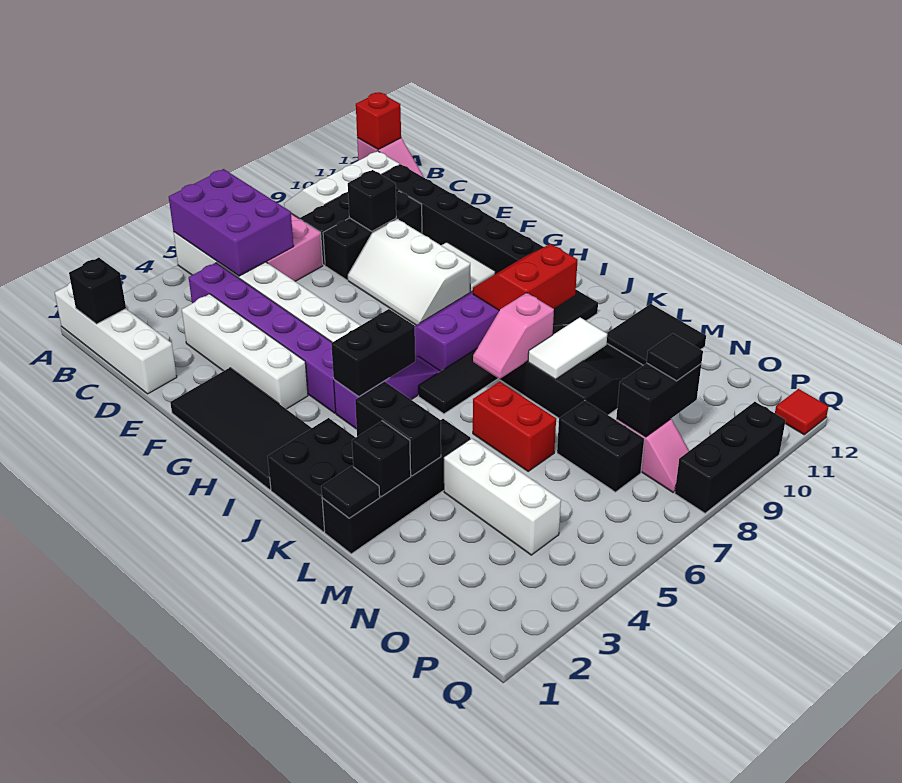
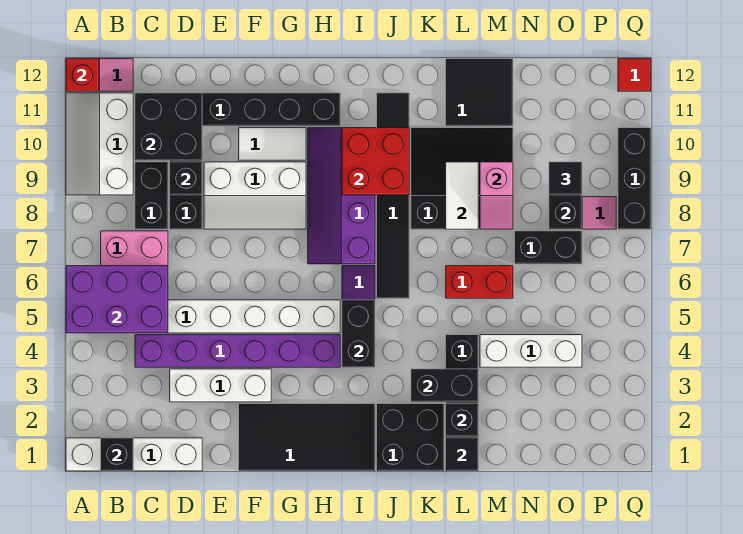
none -> black 2x2 brick [135,93,202,160]
white 1x4 brick [182,294,308,409] -> white 1x3 brick [170,369,271,402]
red 2x2 slope [473,244,578,311] -> red 2x2 brick [342,128,409,195]
pink 1x2 slope [473,293,554,379] -> pink 1x2 slope moved to [480,162,513,229]

